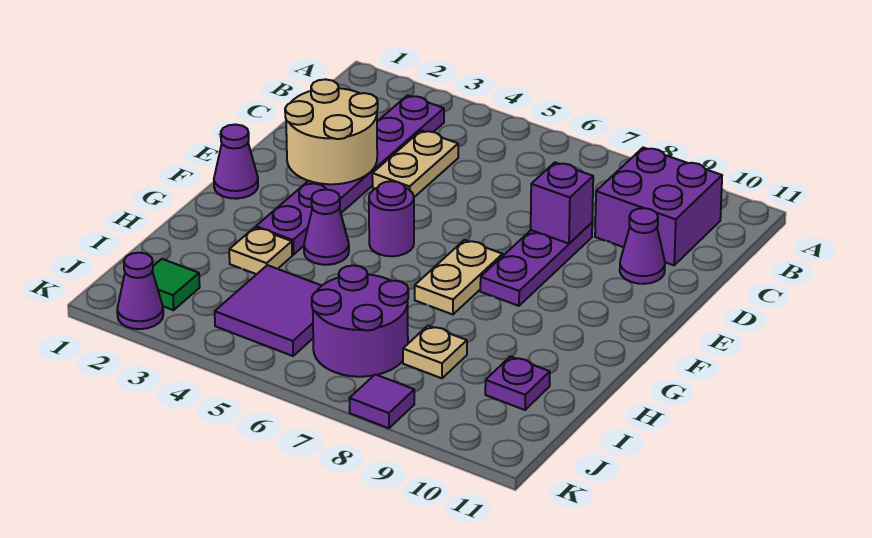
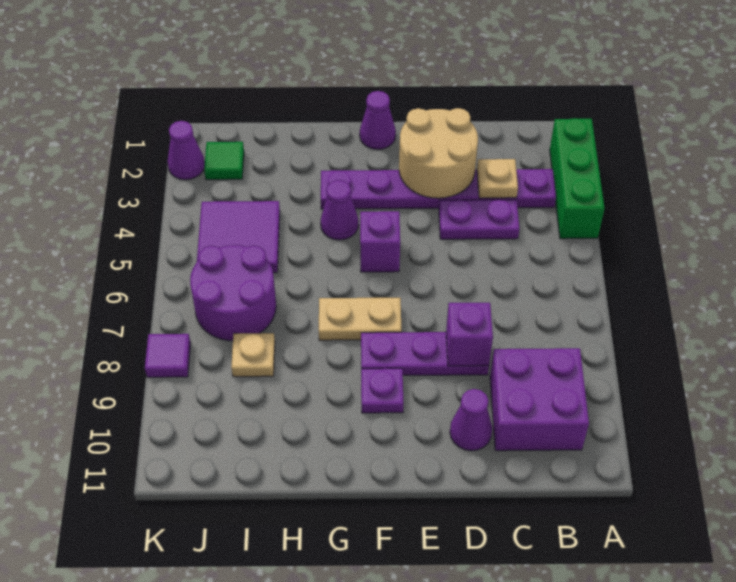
none -> green 1x3 brick [550,118,605,239]
tan 1x2 plate [372,130,458,197] -> purple 1x2 plate [439,200,519,239]
purple 1x1 round brick [369,181,414,256] -> purple 1x1 brick [360,211,400,272]
tan 1x1 plate [229,227,292,274] -> tan 1x1 plate moved to [477,159,518,198]
purple 1x1 plate [485,356,550,410] -> purple 1x1 plate moved to [361,368,404,413]

